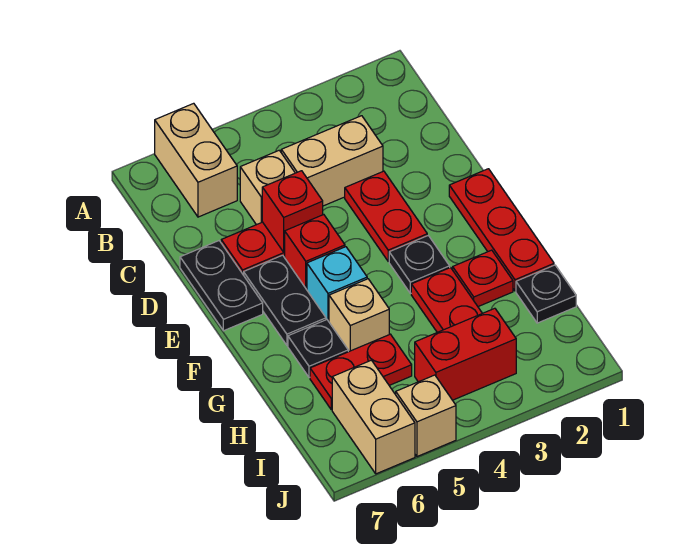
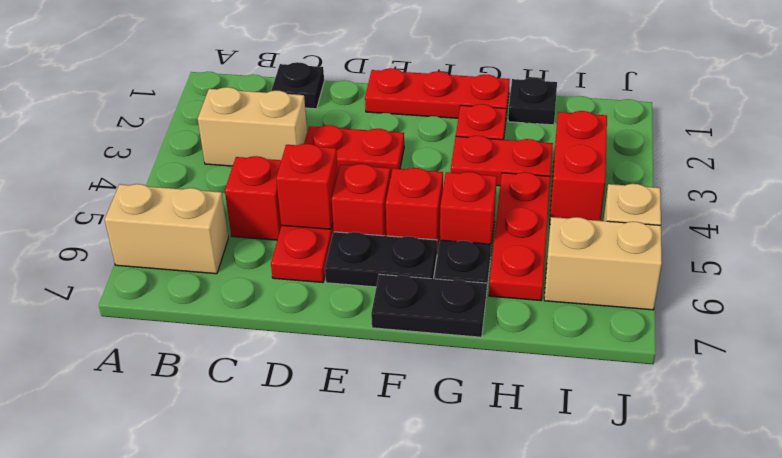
tan 1x2 brick [281,116,383,206] -> tan 1x2 brick turned to [198,87,307,166]
tan 1x1 brick [240,150,295,225] -> red 1x1 brick [225,156,281,240]
black 1x2 plate [180,241,263,331] -> black 1x2 plate moved to [371,274,487,337]
black 1x1 plate [389,236,450,294] -> black 1x1 plate moved to [271,62,324,109]
cyan 1x1 brick [307,247,367,321] -> red 1x1 brick [386,168,443,252]
tan 1x1 brick [329,279,389,352] -> red 1x1 brick [440,172,497,249]
red 1x2 plate [310,334,412,410] -> red 1x3 plate [489,172,551,301]

